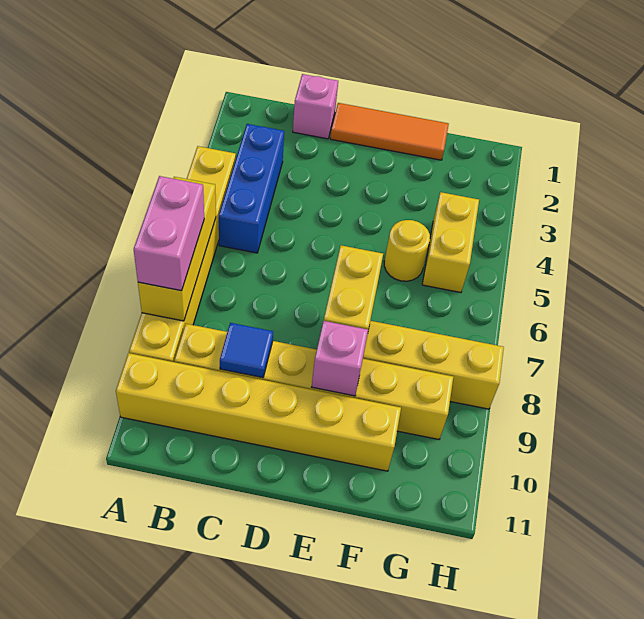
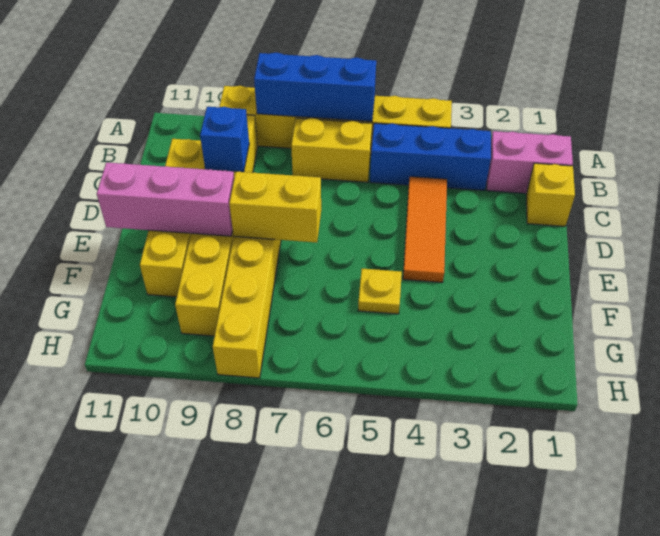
yellow 1x3 brick [138,177,216,321] -> blue 1x3 brick [254,53,376,121]
pink 1x2 brick [134,176,204,291] -> pink 1x2 brick moved to [487,131,573,193]
yellow 1x6 brick [116,353,401,471] -> yellow 1x4 brick [140,139,205,297]
pink 1x1 brick [293,74,338,139] -> yellow 1x1 brick [526,163,575,226]
blue 1x1 tile [220,323,273,378] -> blue 1x1 brick [200,107,249,172]
orange 1x3 tile [330,103,449,160] -> orange 1x3 tile moved to [403,177,447,283]
pink 1x1 brick [312,321,368,396] -> pink 1x3 brick [97,162,234,236]
yellow 1x1 round brick [384,220,430,281] -> yellow 1x1 plate [358,269,402,314]
yellow 1x2 brick [422,192,479,293] -> yellow 1x2 brick moved to [291,118,372,182]

